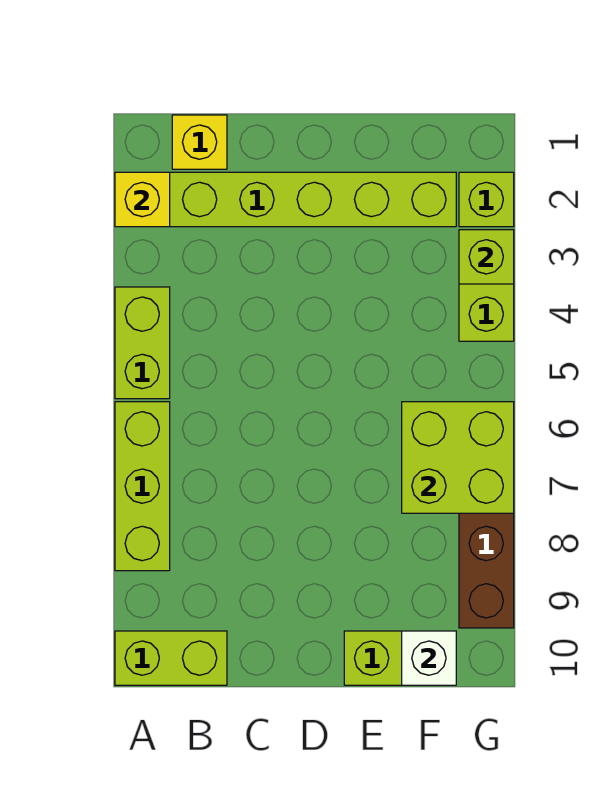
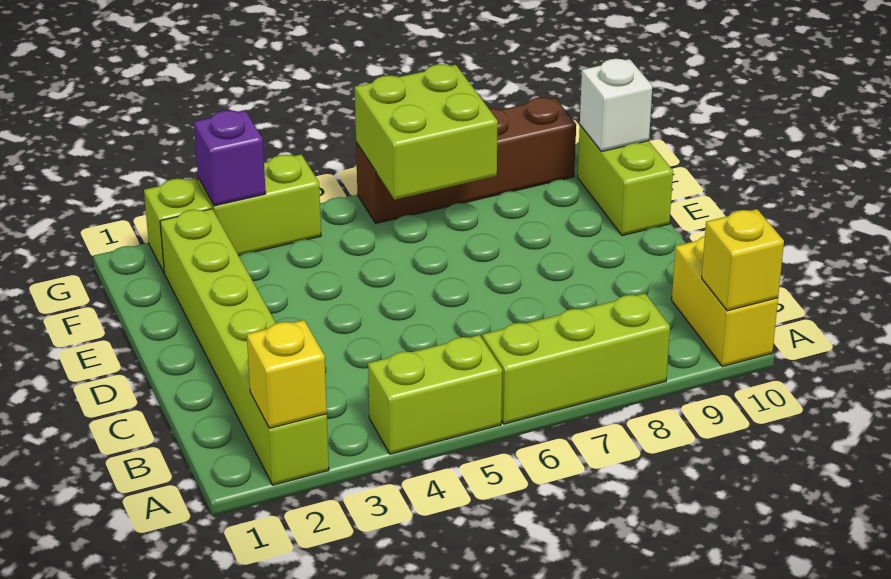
lime 1x2 brick [115,631,227,685] -> yellow 1x2 brick [672,236,778,367]
yellow 1x1 brick [172,115,227,169] -> yellow 1x1 brick moved to [702,209,784,311]
lime 1x1 brick [459,230,514,284] -> purple 1x1 brick [194,110,266,206]

